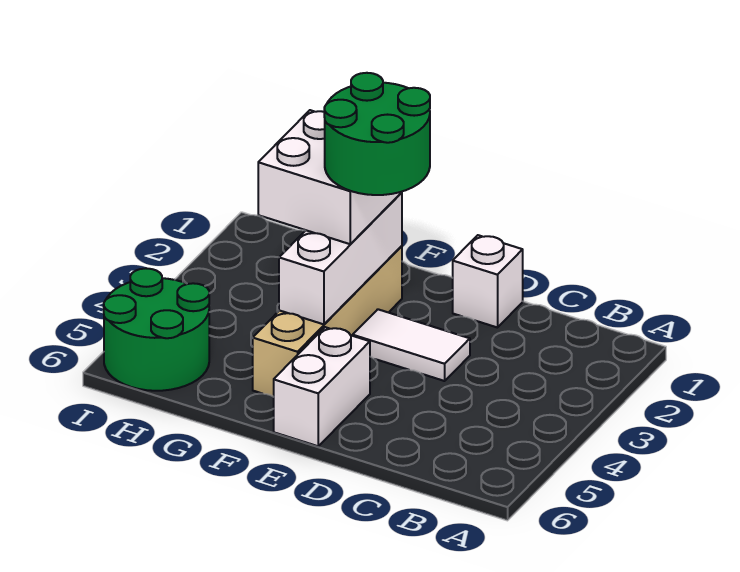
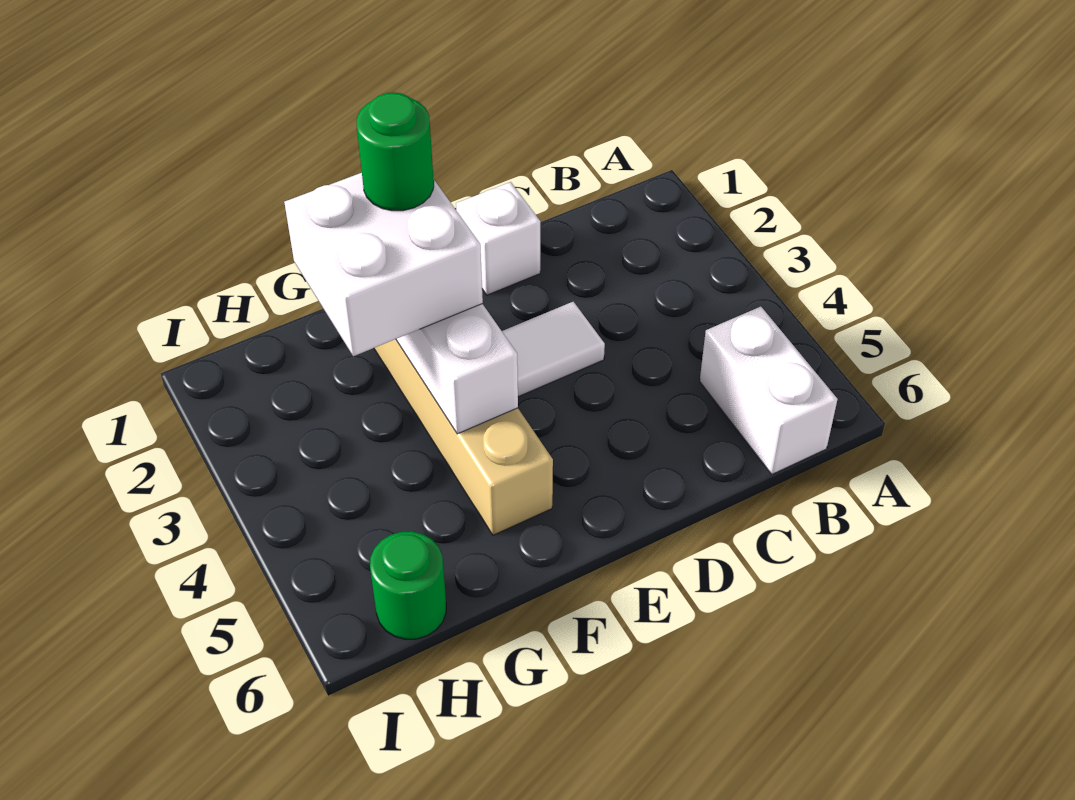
green 2x2 round brick [324,73,430,195] -> green 1x1 round brick [357,92,434,211]
white 1x2 brick [274,327,370,446] -> white 1x2 brick moved to [700,307,838,474]
green 2x2 round brick [104,269,209,391] -> green 1x1 round brick [370,531,446,639]

